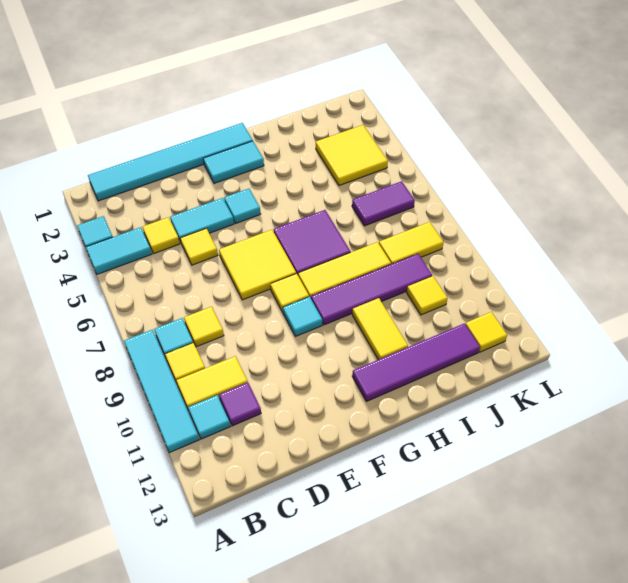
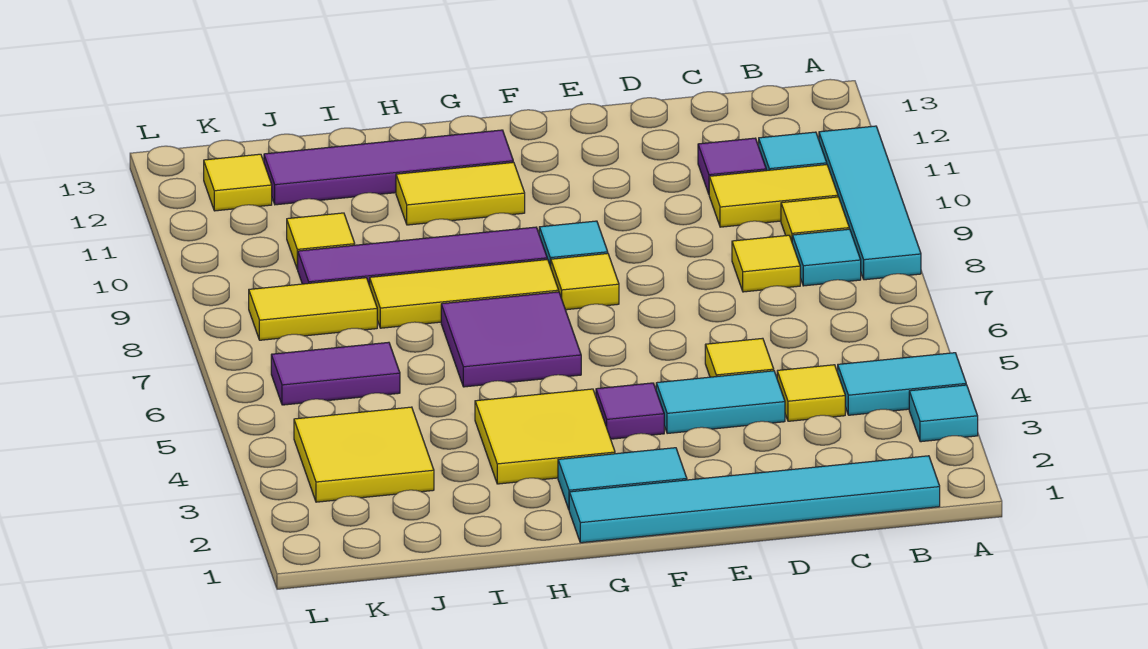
yellow 2x2 tile [219,230,296,300] -> yellow 2x2 tile moved to [475,389,615,484]
cyan 1x1 tile [224,189,261,224] -> purple 1x1 tile [596,383,664,439]
yellow 1x2 tile [352,298,408,360] -> yellow 1x2 tile turned to [396,162,525,225]

